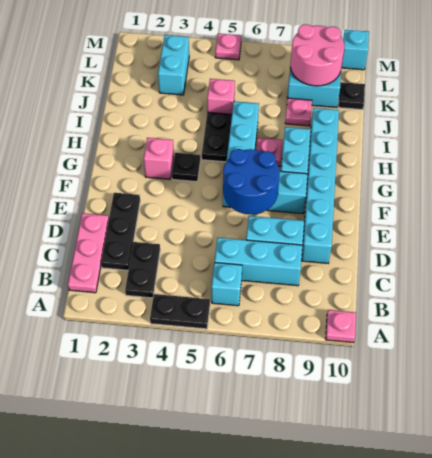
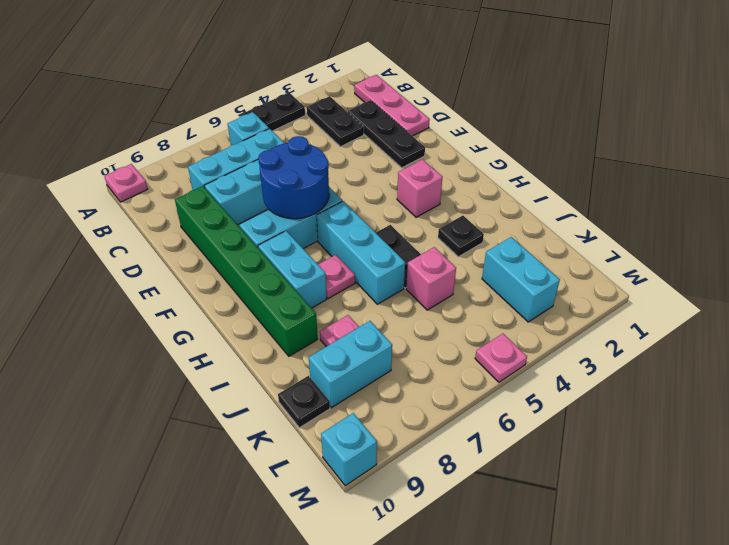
cyan 1x6 brick [302,108,339,263] -> green 1x6 brick [175,186,318,356]
black 1x1 plate [172,153,200,182] -> black 1x1 plate moved to [438,216,484,257]
pink 2x2 round brick [290,24,344,86] -> none

